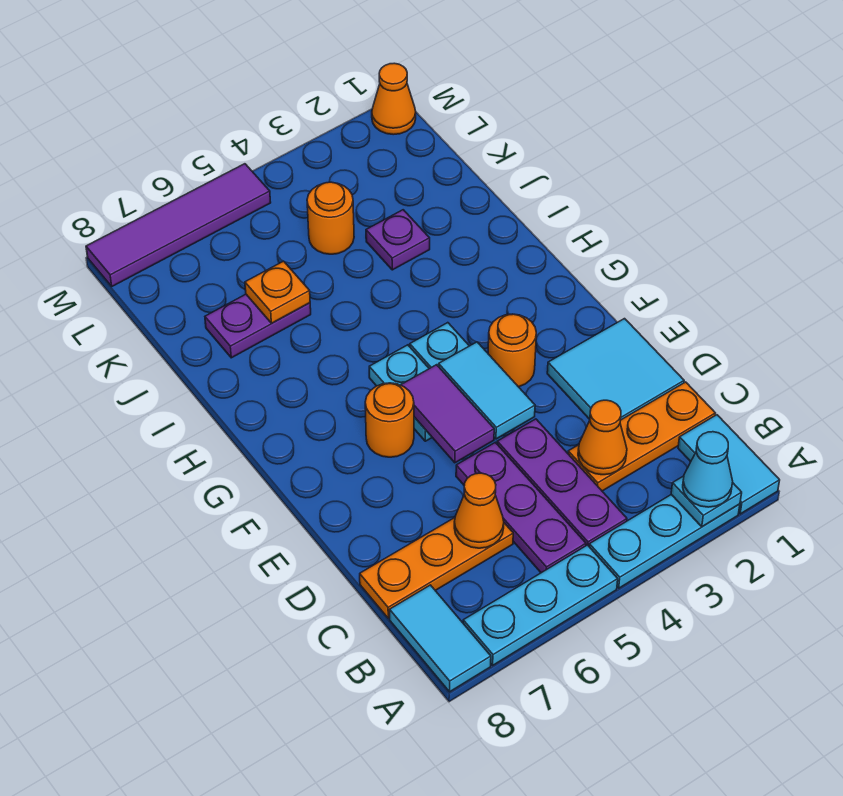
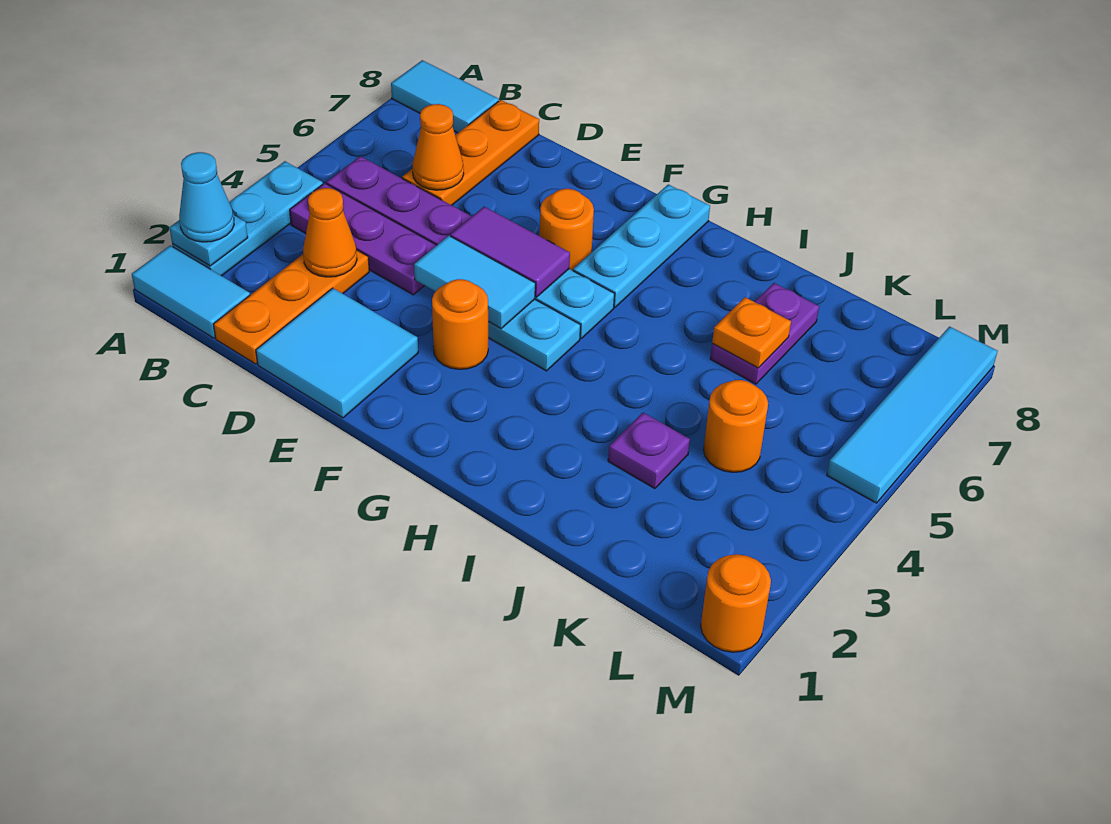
cyan 1x3 plate [463,545,618,665] -> cyan 1x3 plate moved to [573,184,710,307]
orange 1x1 cone [372,63,416,135] -> orange 1x1 round brick [701,554,771,652]
purple 1x4 tile [86,164,271,286] -> cyan 1x4 tile [827,327,998,503]

